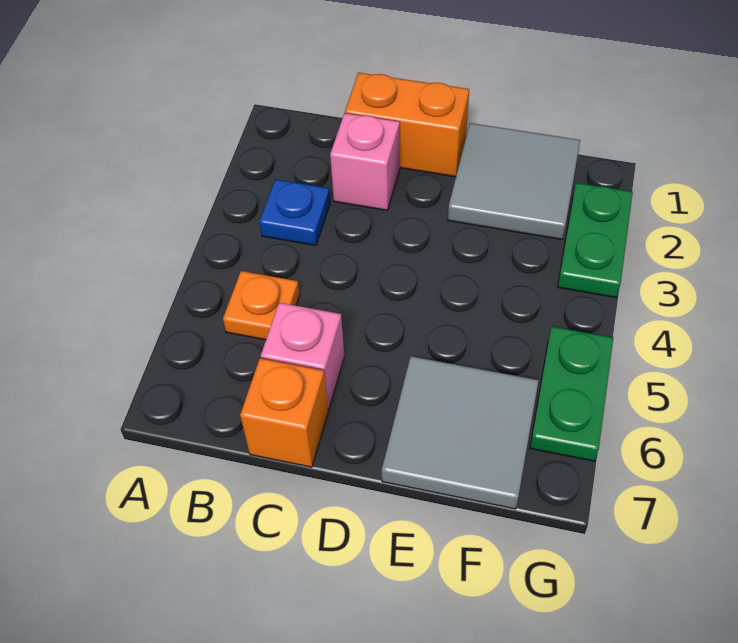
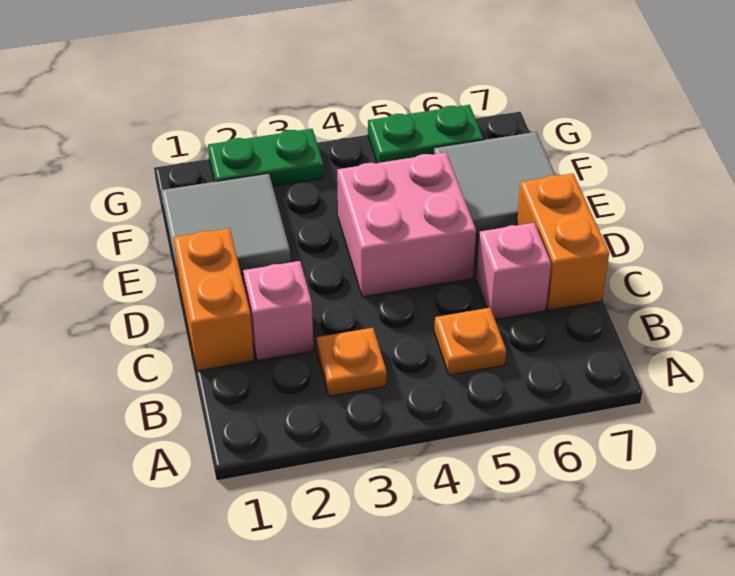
blue 1x1 plate [259,179,330,246] -> orange 1x1 plate [317,328,386,396]
orange 1x1 brick [240,358,328,467] -> orange 1x2 brick [516,173,609,310]
none -> pink 2x2 brick [337,152,476,297]

